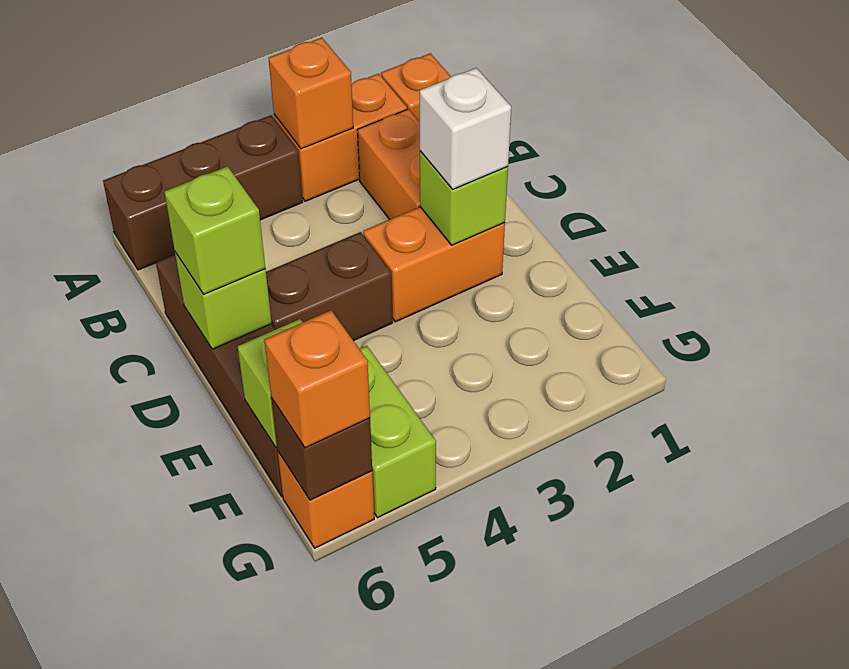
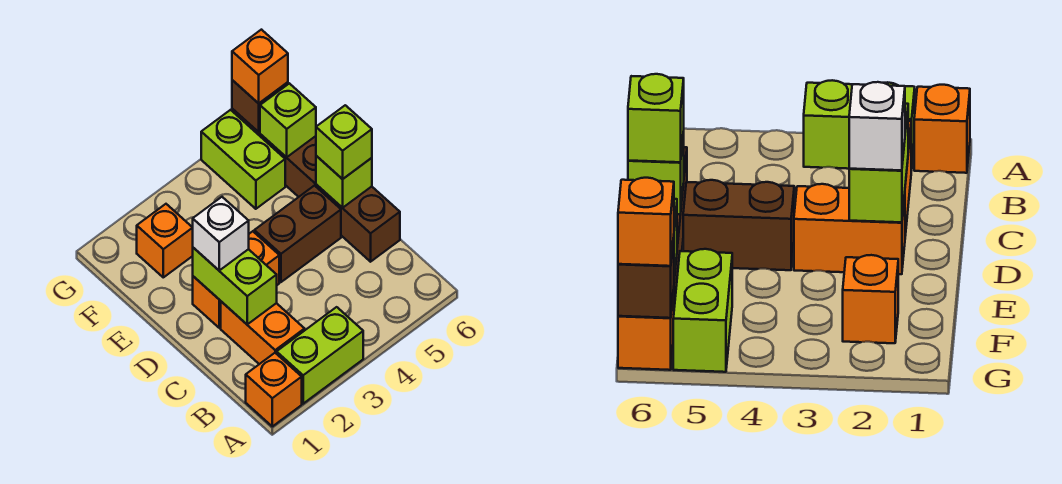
orange 1x2 brick [274,74,407,201] -> lime 1x2 brick [277,307,363,404]
orange 1x1 brick [269,38,353,149] -> orange 1x1 brick moved to [137,204,193,277]
brown 1x3 brick [103,115,303,270] -> none
lime 1x1 brick [420,151,508,245] -> lime 1x2 brick [193,248,277,324]

